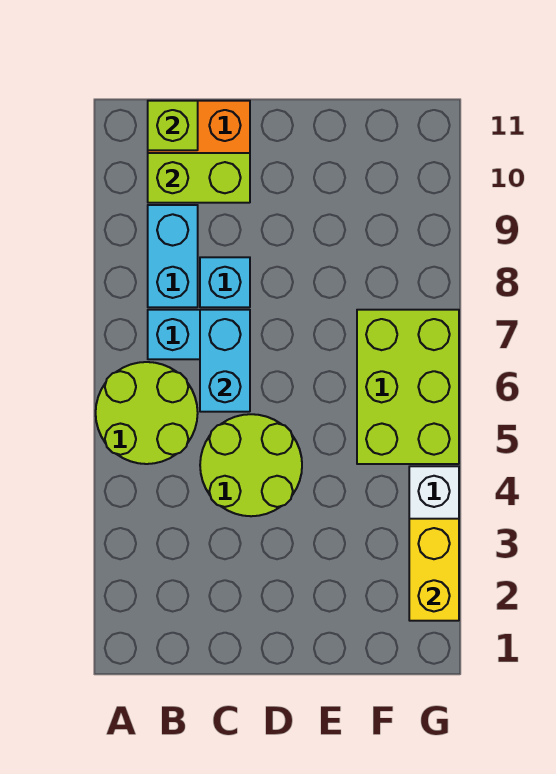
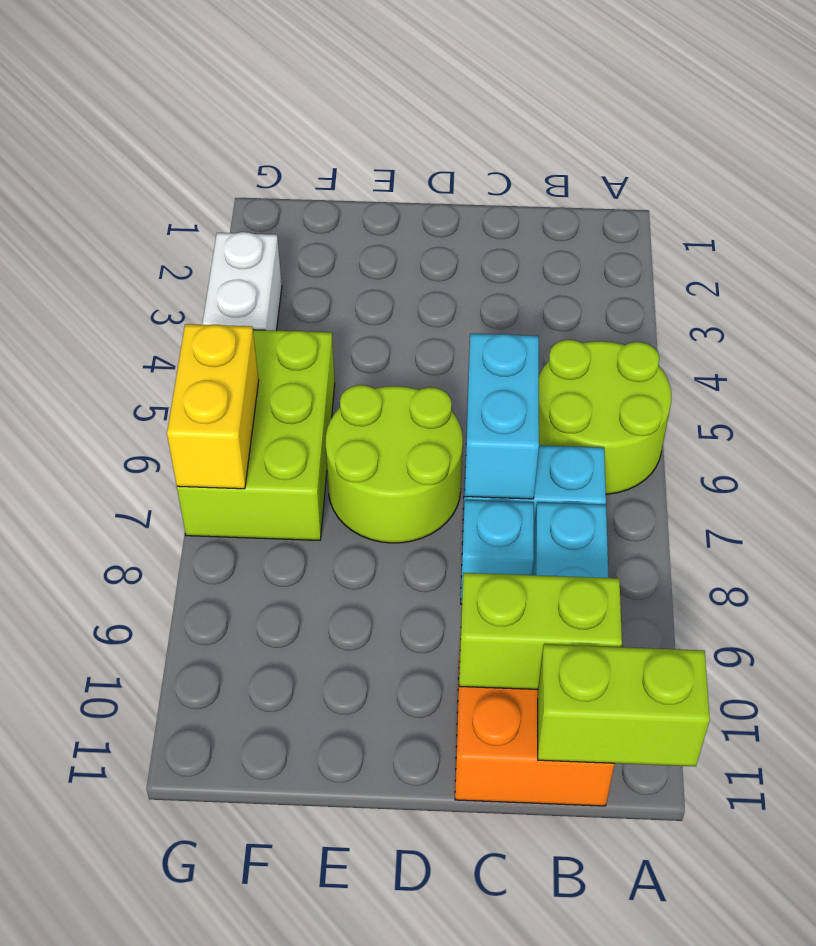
lime 1x1 brick [148,101,198,150] -> lime 1x2 brick [538,644,710,766]
lime 2x2 round brick [200,414,302,516] -> lime 2x2 round brick moved to [326,385,463,543]
yellow 1x2 brick [409,519,459,621] -> yellow 1x2 brick moved to [167,324,259,489]

